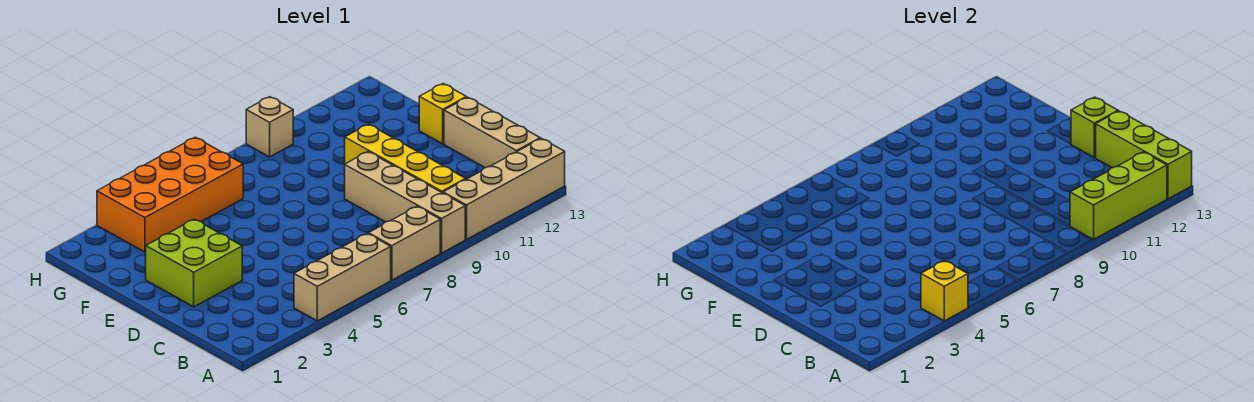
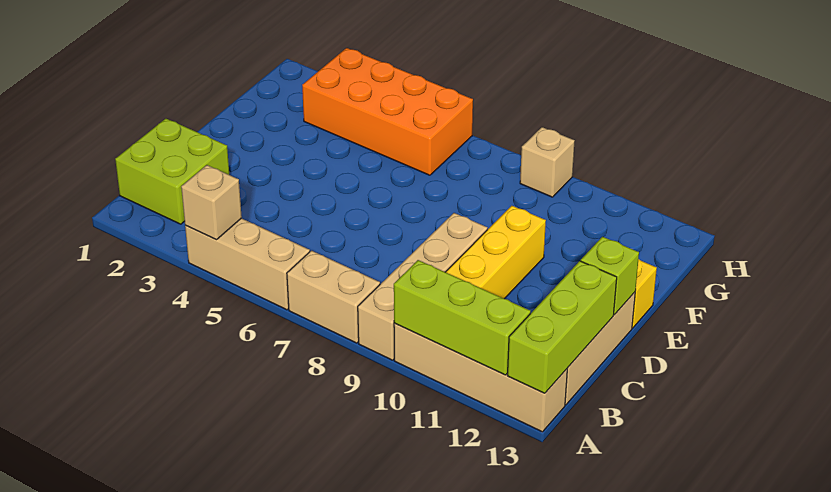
yellow 1x1 brick [921,261,968,321] -> tan 1x1 brick [181,165,242,240]
lime 2x2 brick [146,219,242,307] -> lime 2x2 brick moved to [115,119,229,224]

